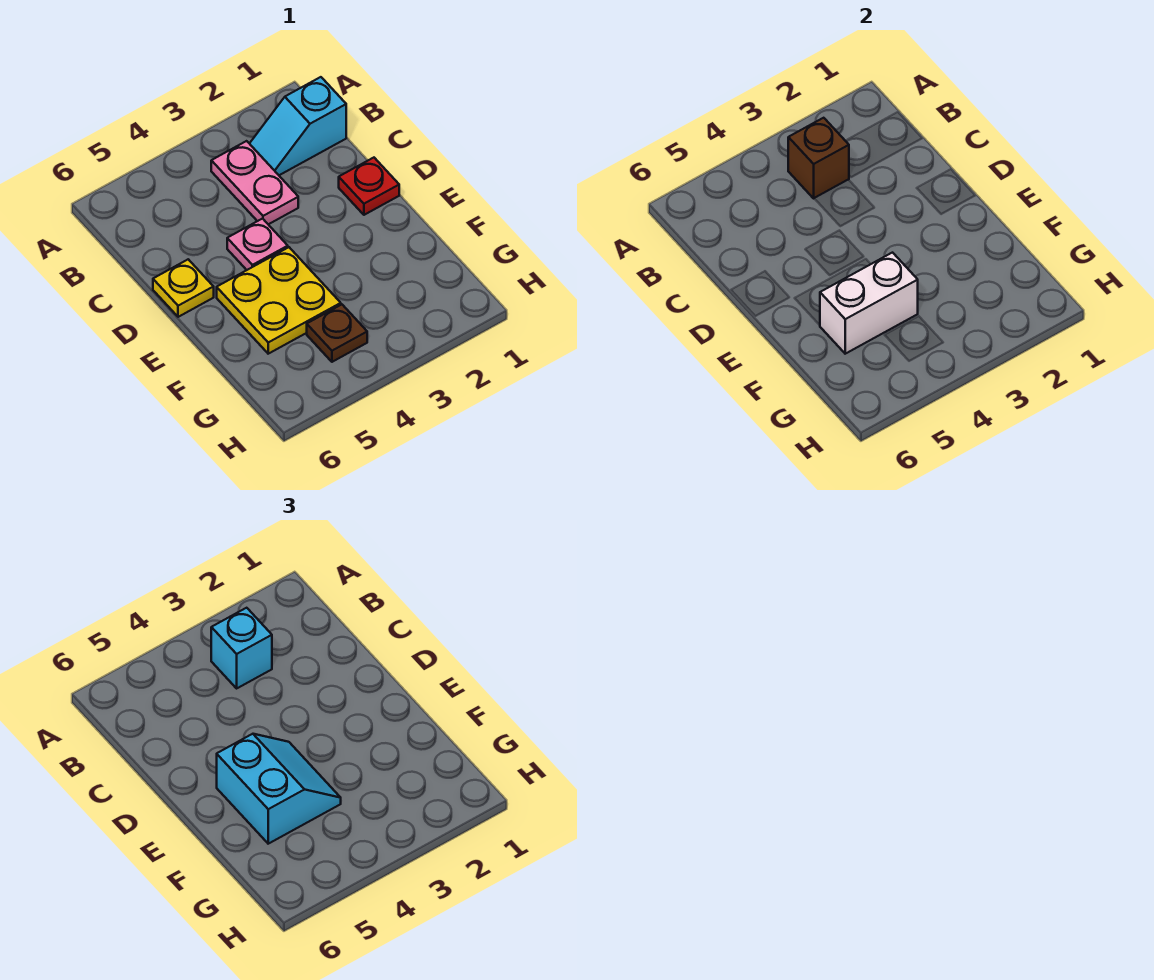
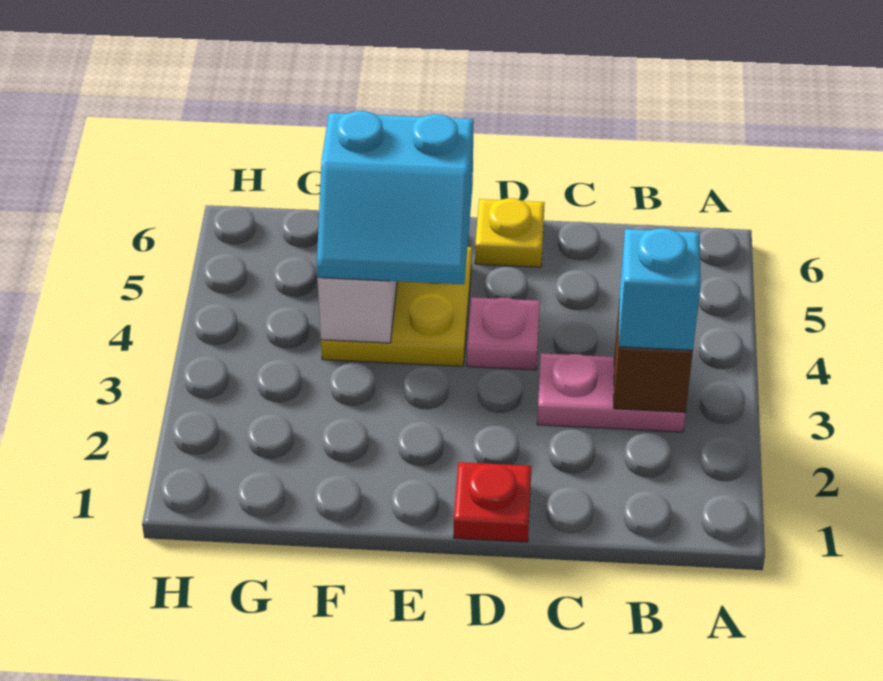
cyan 1x2 slope [249,77,346,175] -> none
brown 1x1 plate [307,305,367,362] -> none

